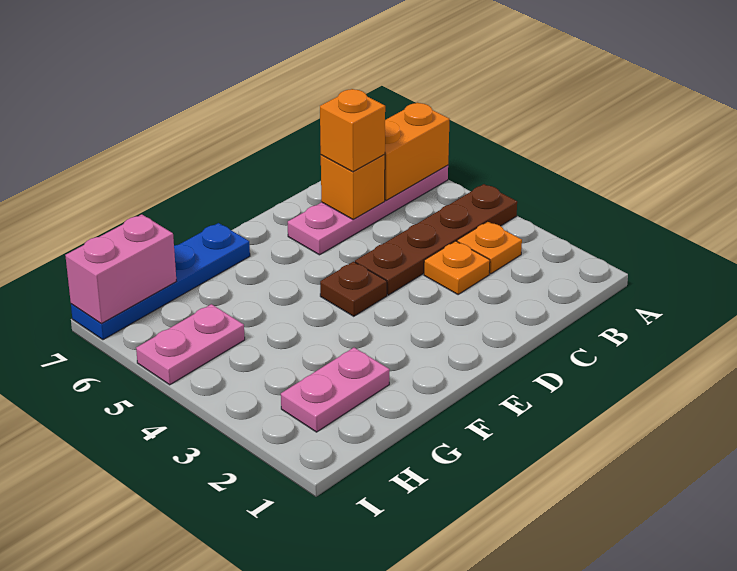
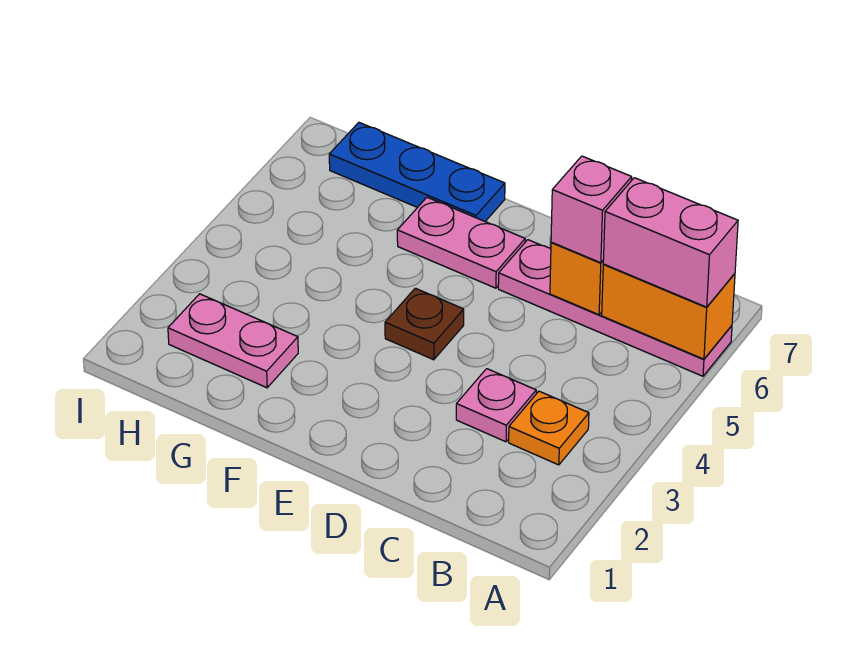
brown 1x4 plate [355,184,517,295] -> none
orange 1x1 plate [424,241,490,295] -> pink 1x1 plate [456,369,536,442]
orange 1x1 brick [320,89,385,172] -> pink 1x1 brick [551,156,632,263]
blue 1x4 plate [71,223,250,340] -> blue 1x3 plate [329,123,505,221]
pink 1x2 plate [136,304,245,385] -> pink 1x2 plate moved to [397,197,525,288]
pink 1x2 brick [65,214,176,324] -> pink 1x2 brick moved to [603,178,738,307]

